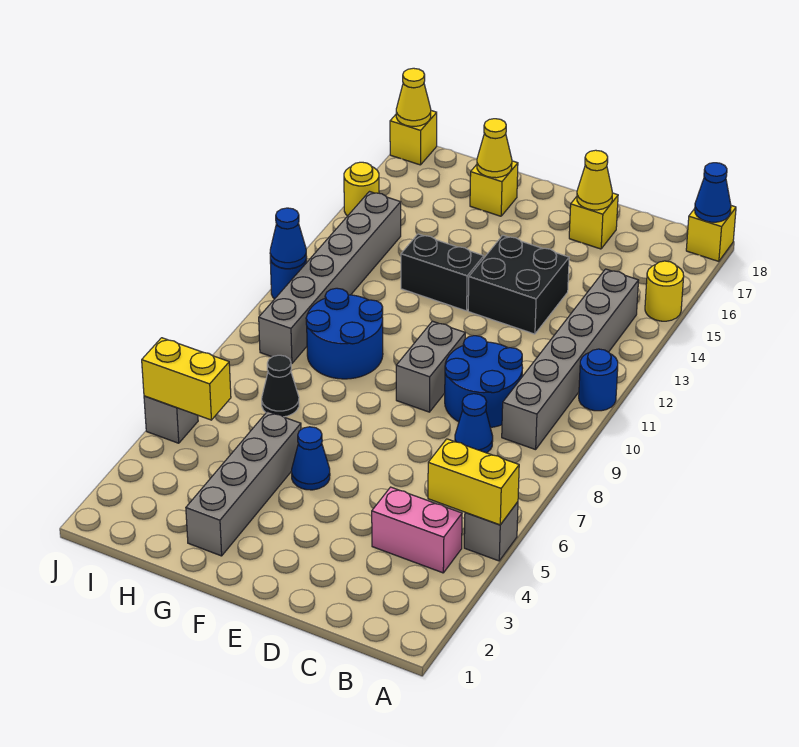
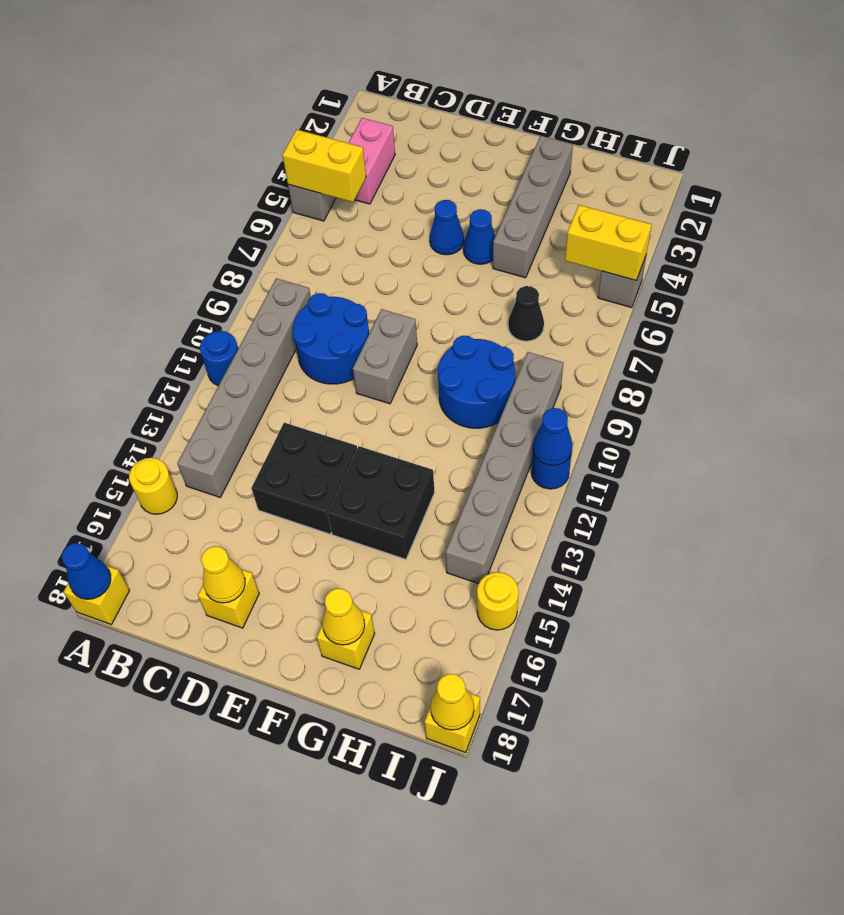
pink 1x2 brick [372,487,462,573] -> pink 1x2 brick turned to [349,118,395,204]
blue 1x1 cone [455,394,493,453] -> blue 1x1 cone moved to [430,200,464,255]
black 1x2 brick [401,234,484,311] -> black 2x2 brick [328,446,435,559]

